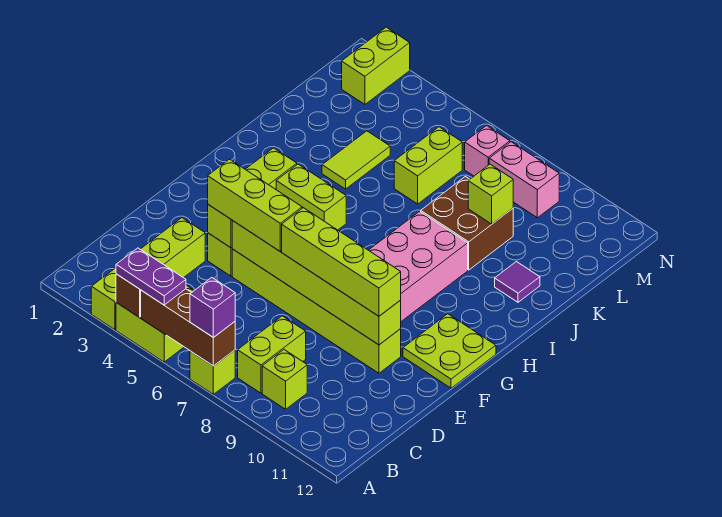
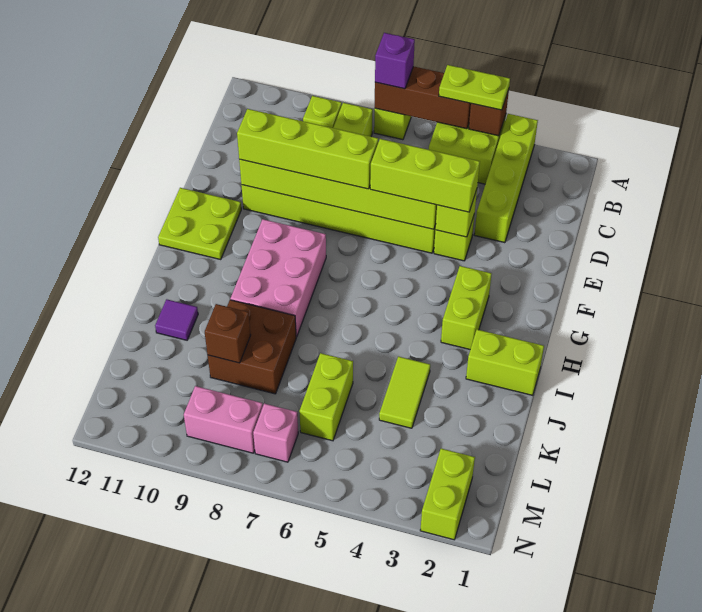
purple 1x2 plate [116,248,186,305] -> lime 1x2 plate [439,65,510,110]
lime 1x2 brick [276,164,346,230] -> lime 1x2 brick moved to [466,330,544,395]
lime 1x1 brick [468,164,513,224] -> brown 1x1 brick [205,304,251,363]

